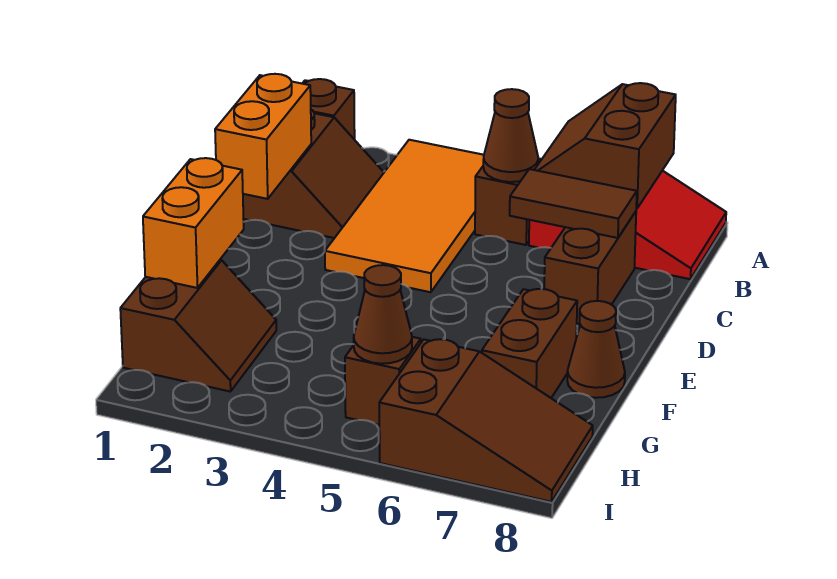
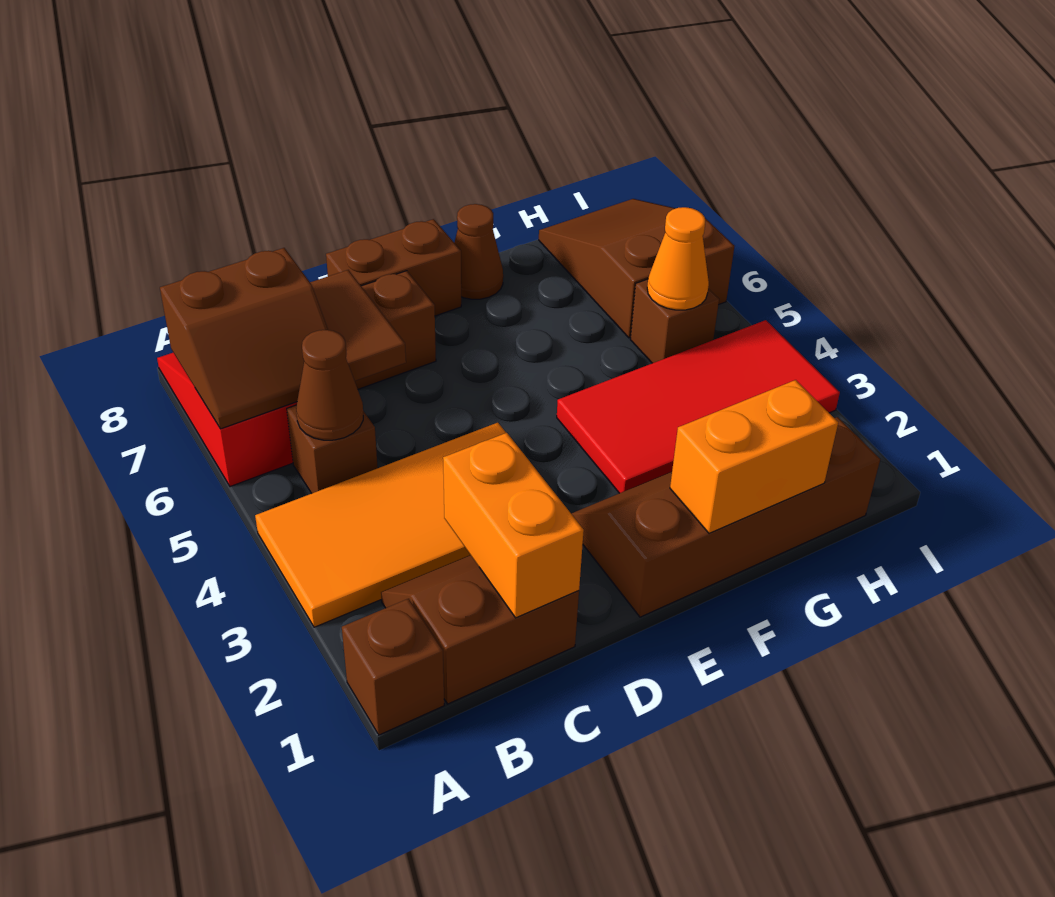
orange 1x2 brick [215,74,311,199] -> orange 1x2 brick turned to [443,433,584,618]
none -> red 2x4 tile [557,320,840,493]
brown 1x2 brick [482,289,577,398] -> brown 1x2 brick moved to [326,219,461,316]
brown 2x2 slope [120,260,276,392] -> brown 2x4 slope [571,417,880,617]
brown 1x1 cone [354,265,412,364] -> orange 1x1 cone [647,207,709,310]

